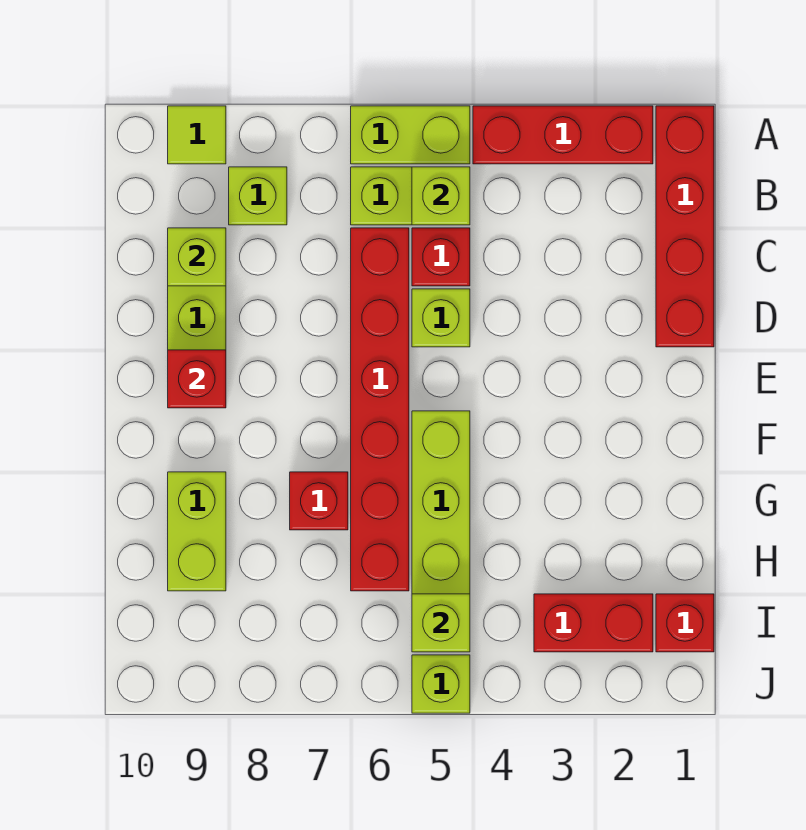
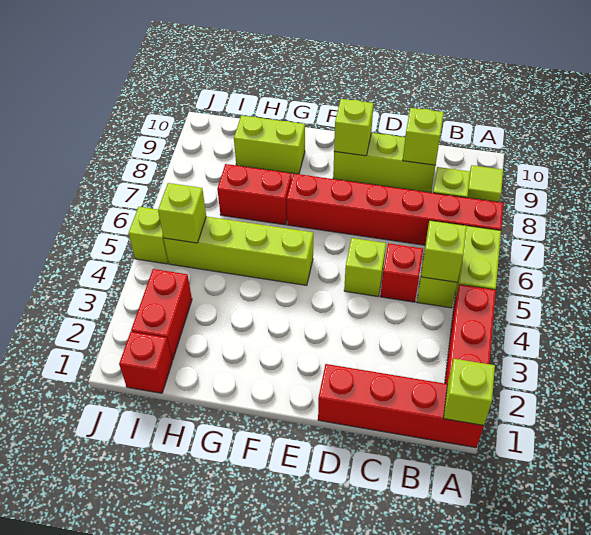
none -> lime 1x1 brick [444,359,495,425]
red 1x6 brick [351,228,409,591] -> red 1x6 brick moved to [287,173,503,245]
red 1x1 brick [168,350,226,408] -> lime 1x1 brick [334,99,374,156]
red 1x1 brick [290,472,348,530] -> red 1x2 brick [217,164,292,225]

